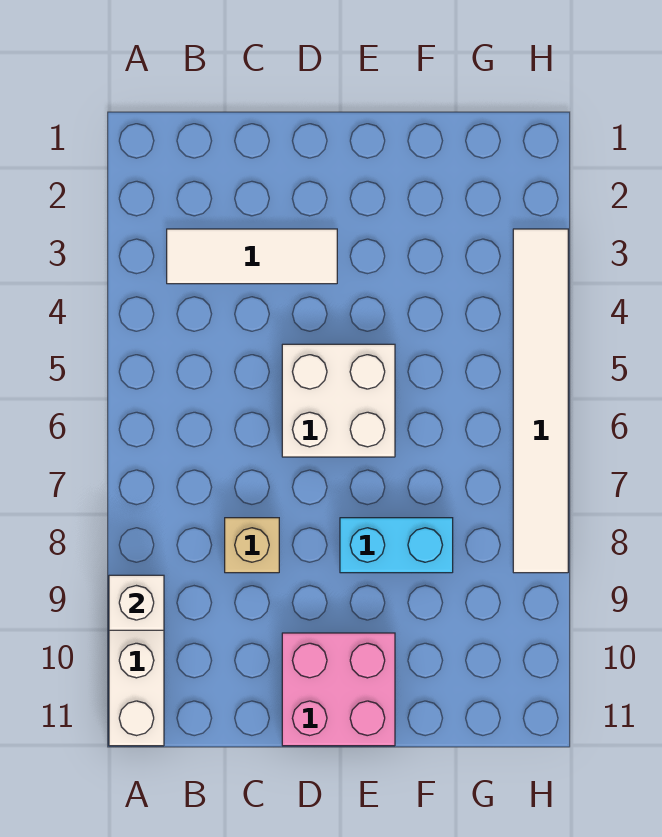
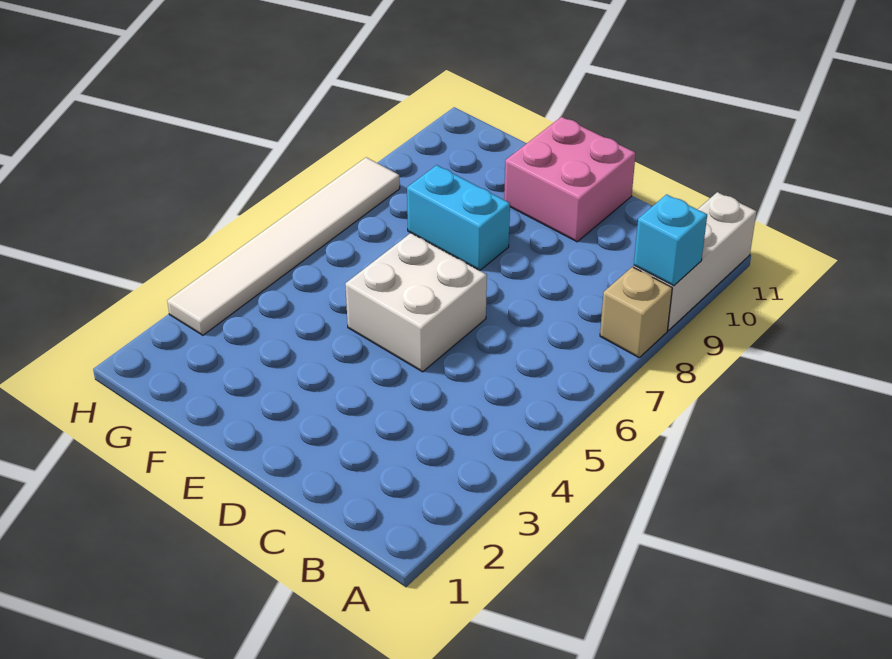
white 1x1 brick [109,575,164,630] -> cyan 1x1 brick [634,194,707,286]
white 1x3 tile [167,229,337,284] -> none
tan 1x1 brick [225,518,279,573] -> tan 1x1 brick moved to [600,267,672,357]

